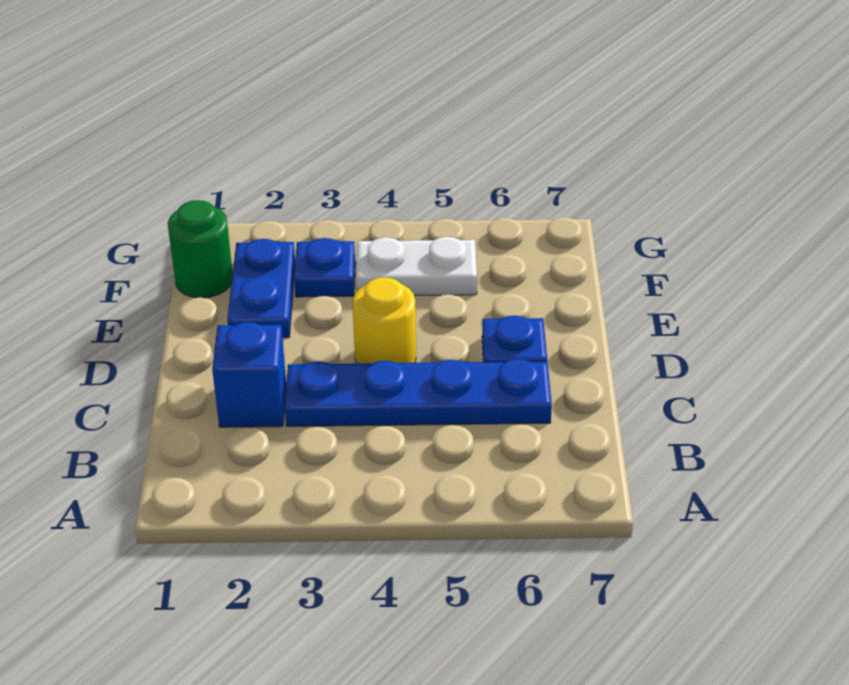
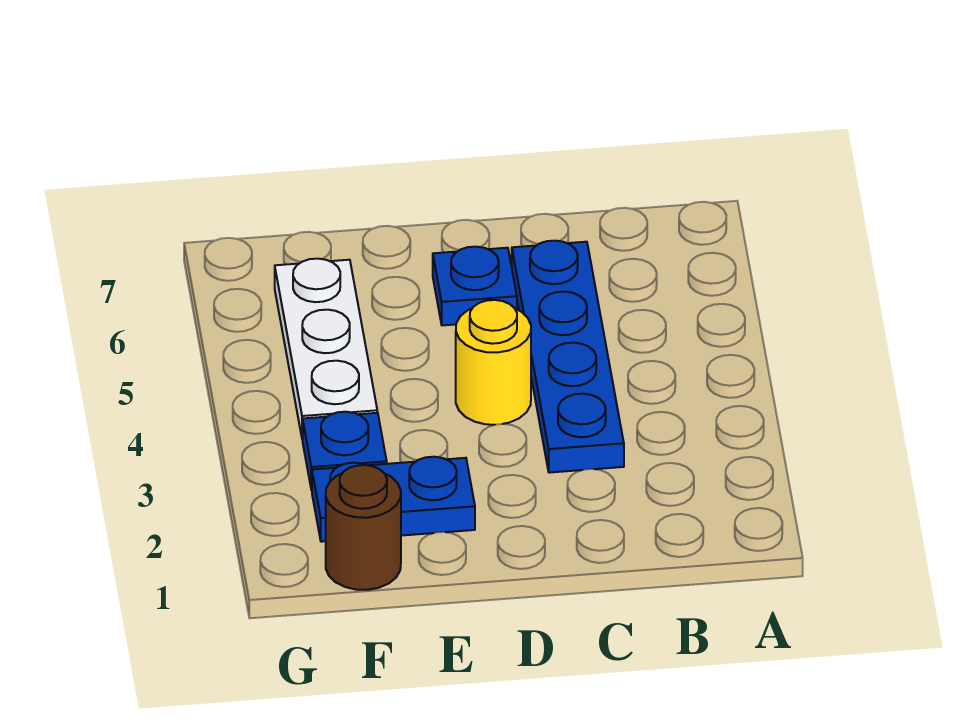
blue 1x1 brick [212,322,286,427] -> none
green 1x1 round brick [168,200,233,298] -> brown 1x1 round brick [326,465,401,590]
white 1x2 plate [356,237,477,296] -> white 1x3 plate [275,259,377,440]

